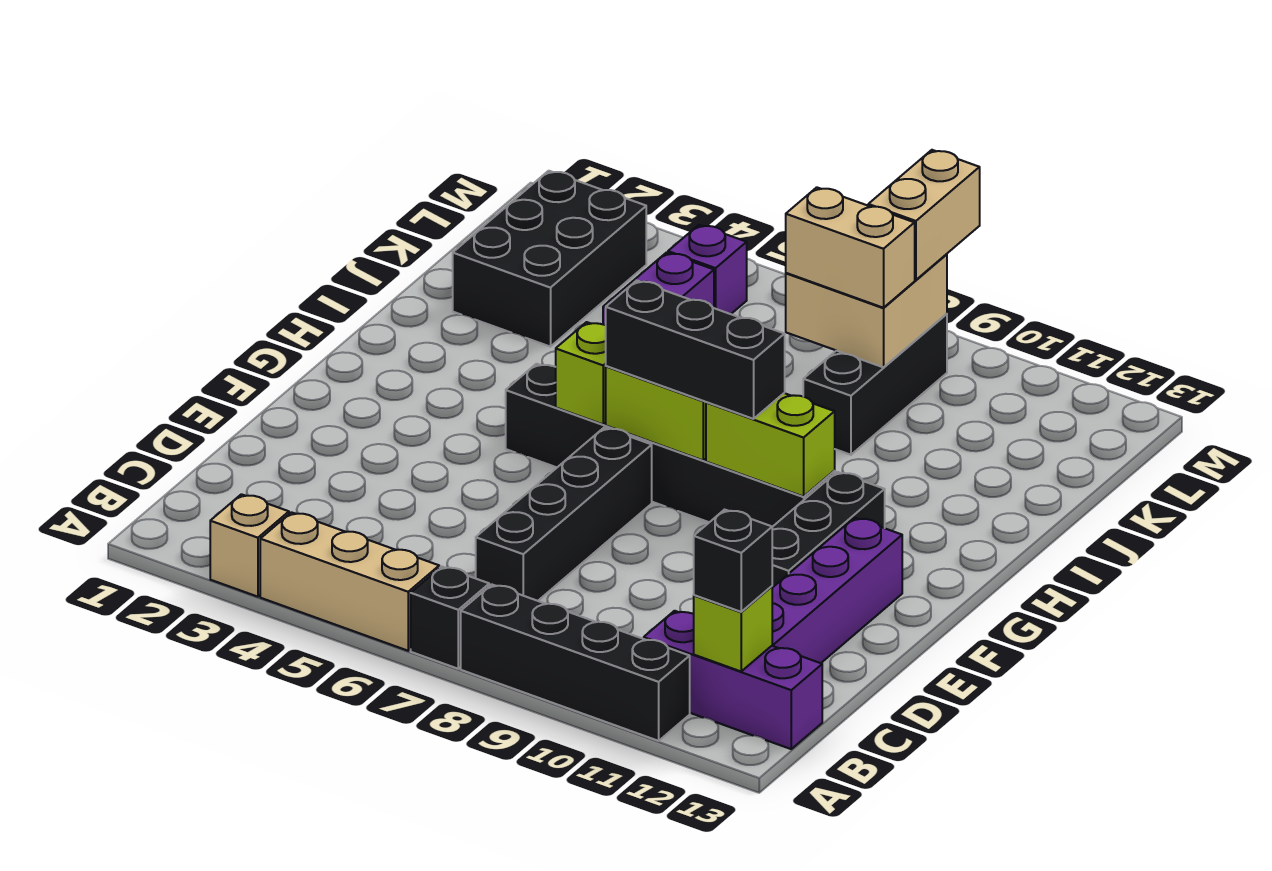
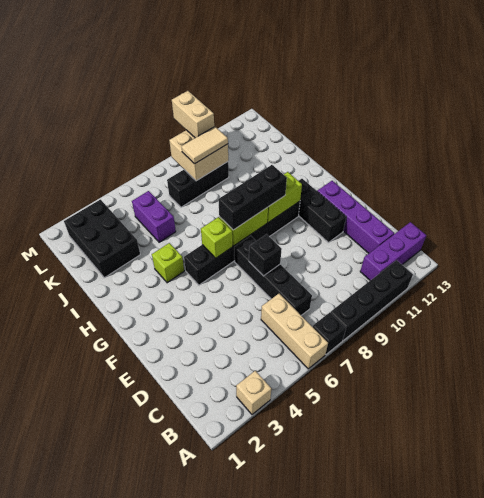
tan 1x3 brick [260,512,439,651] -> tan 1x3 brick turned to [261,294,328,369]
lime 1x1 brick [694,586,772,671] -> lime 1x1 brick moved to [152,243,184,283]
black 1x1 brick [694,510,772,612] -> black 1x1 brick moved to [249,234,282,276]
black 1x3 brick [803,314,947,455] -> black 1x3 brick turned to [167,162,229,207]
tan 1x2 brick [786,187,915,308] -> tan 1x2 tile [181,127,228,164]
purple 1x1 brick [668,225,747,314] -> none

